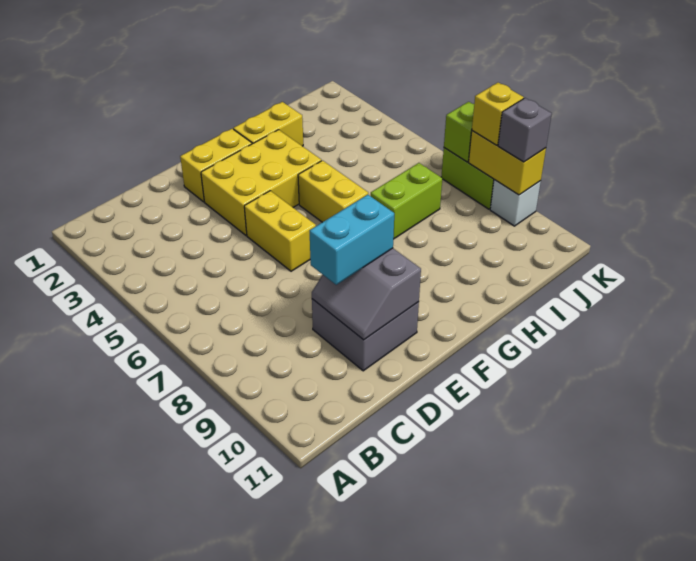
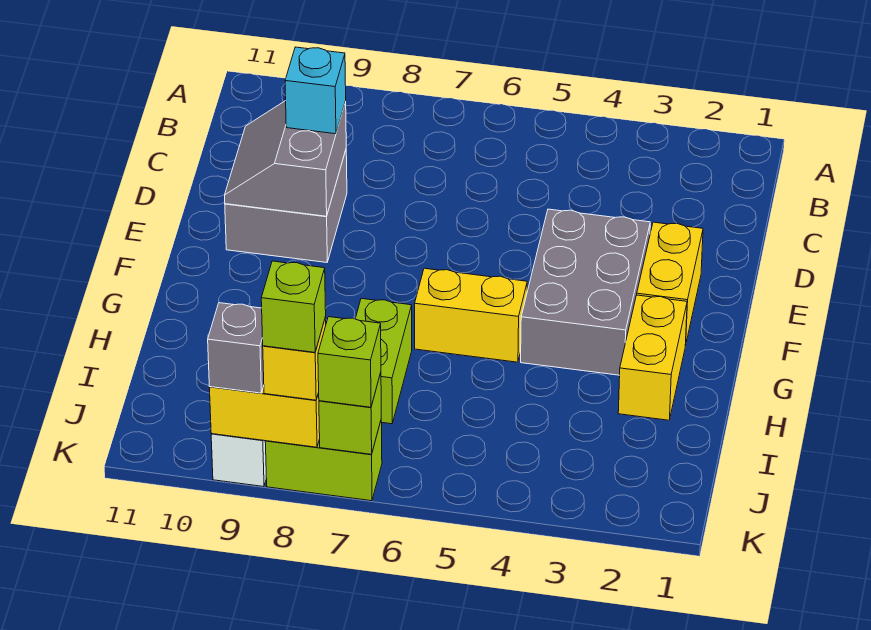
grey 2x2 slope [312,248,421,340] -> grey 2x2 slope turned to [225,101,346,216]
cyan 1x2 brick [310,195,394,285] -> cyan 1x1 brick [285,47,346,134]
yellow 2x3 brick [201,130,321,235] -> grey 2x3 brick [521,209,650,375]
yellow 1x2 brick [244,191,316,271] -> none
none -> lime 1x1 brick [318,317,381,407]
none -> lime 1x1 brick [261,261,326,352]

